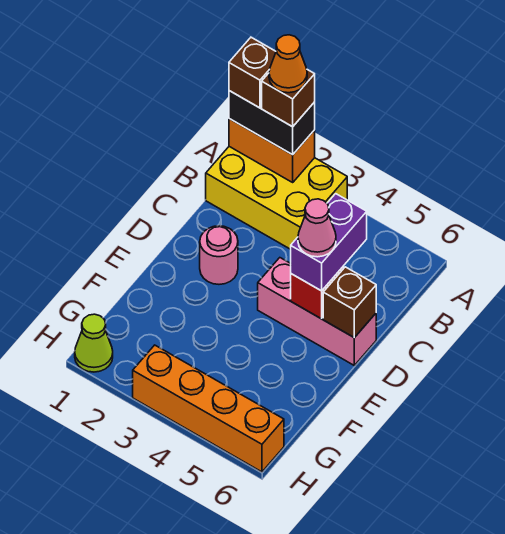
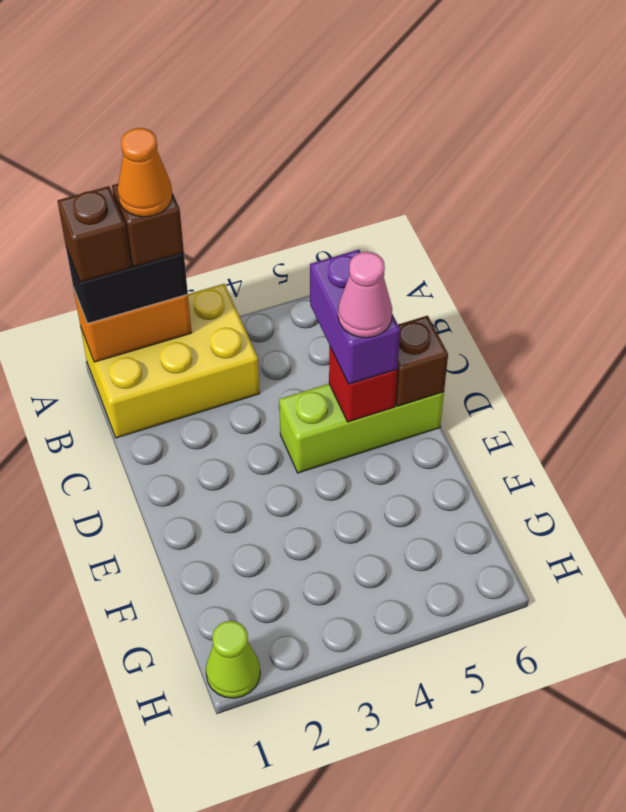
pink 1x1 round brick [200,226,238,284] -> none
pink 1x3 brick [258,258,376,365] -> lime 1x3 brick [279,384,444,473]
orange 1x4 brick [133,345,284,472] -> none

